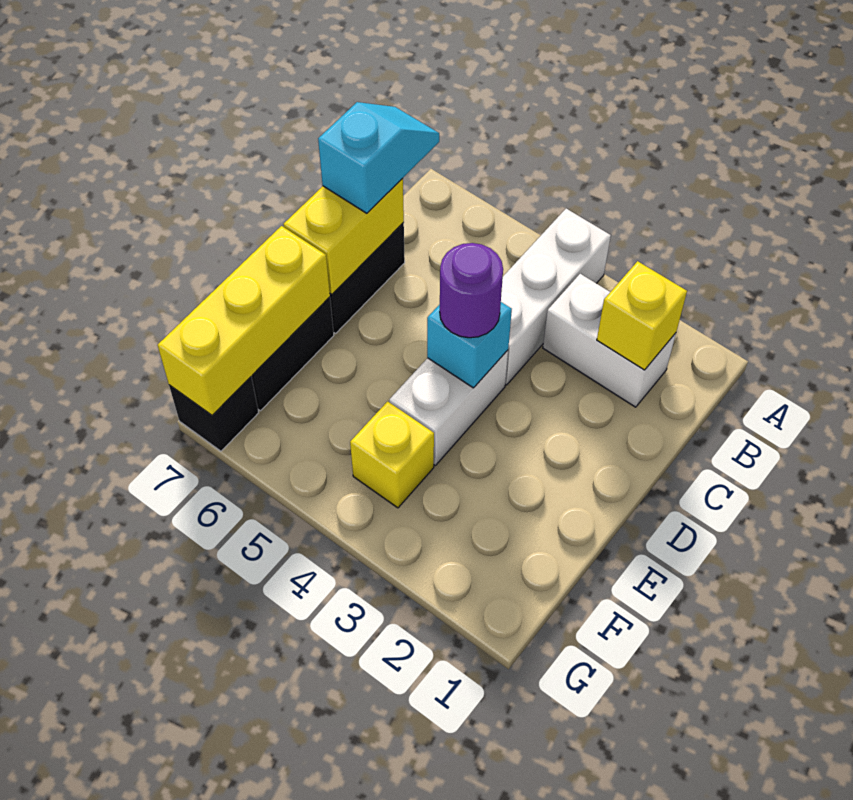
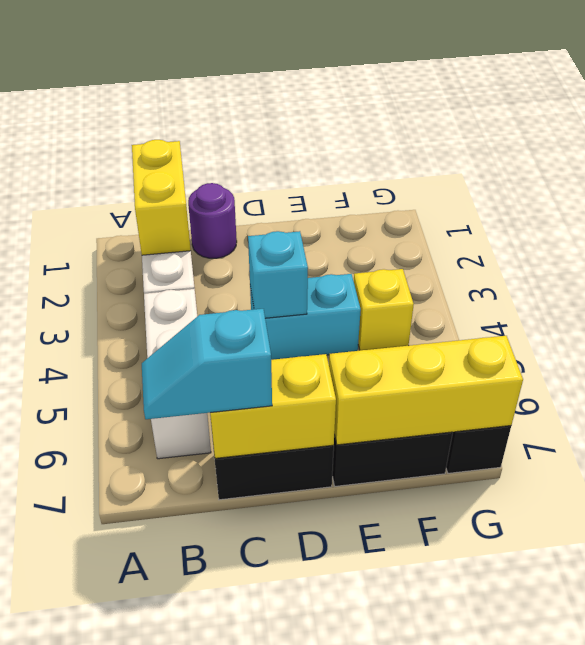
white 1x3 brick [501,209,611,385] -> white 1x3 brick turned to [144,289,211,459]
yellow 1x1 brick [597,261,687,370] -> yellow 1x2 brick [132,140,191,255]
white 1x2 brick [389,350,508,465] -> cyan 1x2 brick [250,274,361,360]
purple 1x1 round brick [440,243,503,338] -> purple 1x1 round brick moved to [188,183,237,258]

